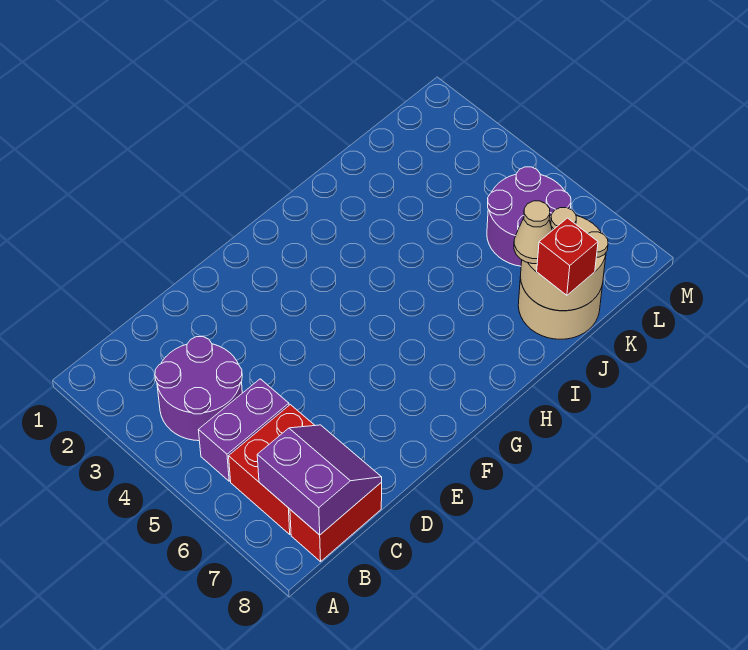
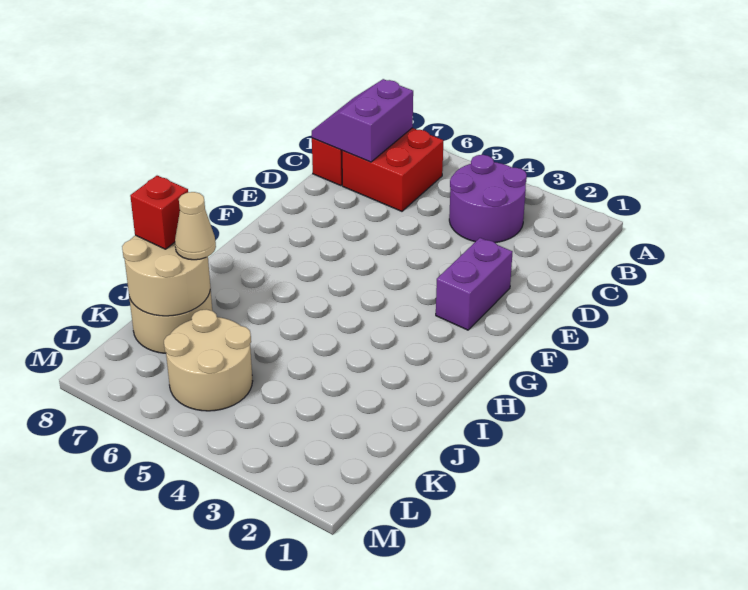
purple 1x2 brick [199,379,289,481] -> purple 1x2 brick moved to [436,238,512,330]
purple 2x2 slope [257,425,382,535] -> purple 2x2 slope turned to [312,79,413,162]
purple 2x2 round brick [487,167,571,266] -> tan 2x2 round brick [164,309,253,411]

